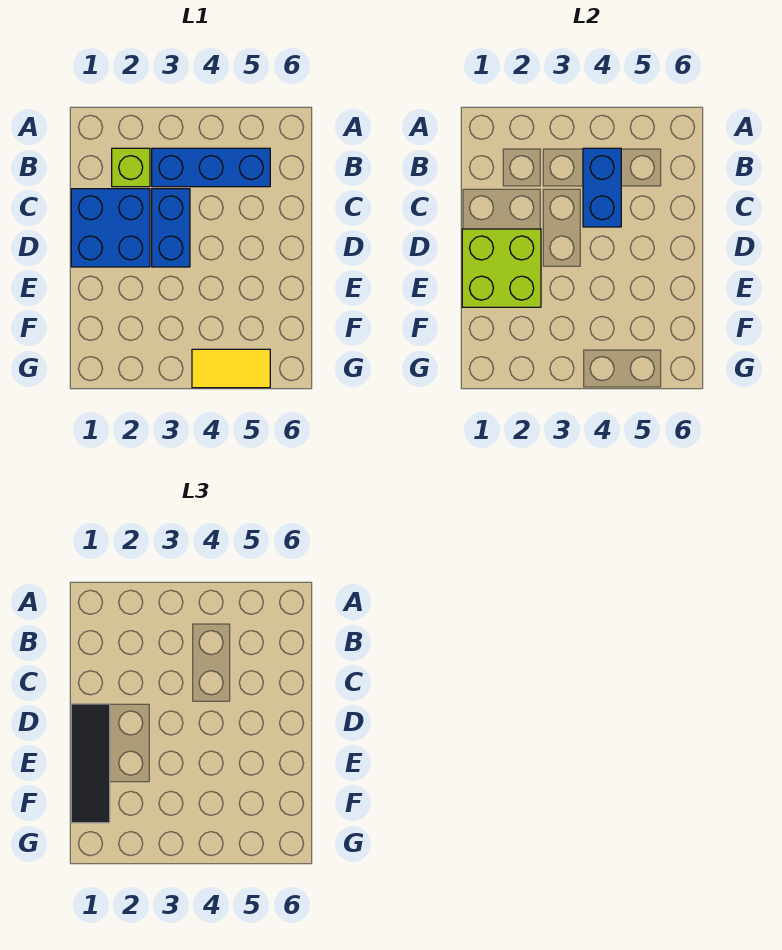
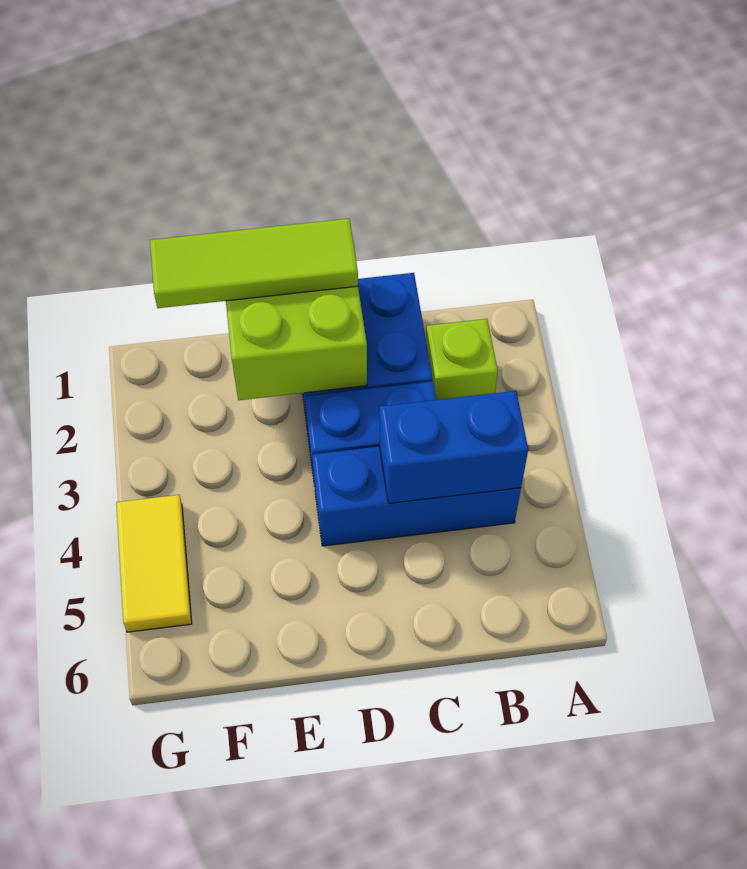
blue 1x3 brick [152,148,270,187] -> blue 1x3 brick turned to [312,446,521,546]
black 1x3 tile [71,704,110,823] -> lime 1x3 tile [150,218,358,308]

